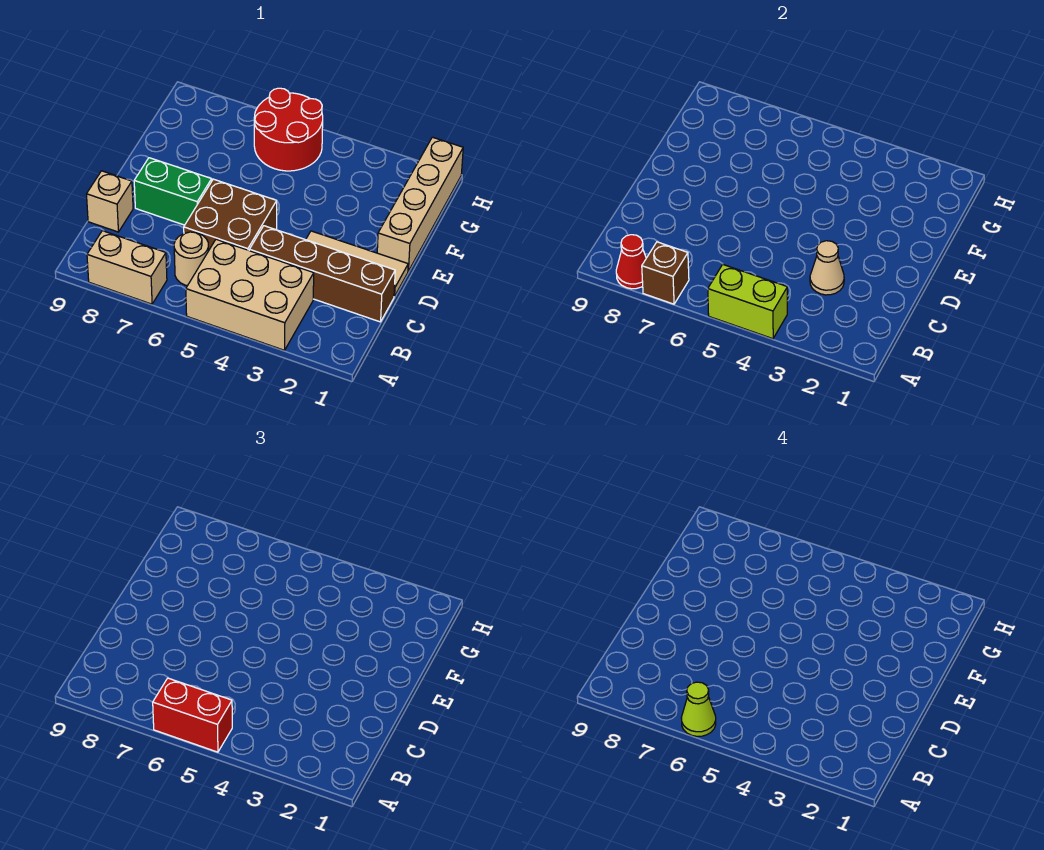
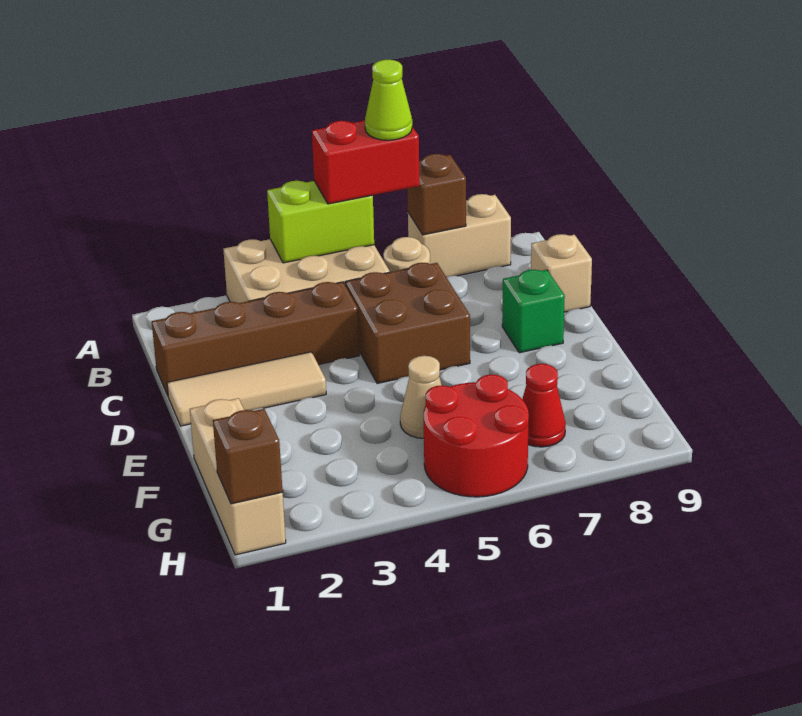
red 1x1 cone [616,235,646,289] -> red 1x1 cone moved to [522,364,566,447]
tan 1x1 cone [810,241,844,295] -> tan 1x1 cone moved to [400,356,441,438]
green 1x2 brick [134,158,212,225] -> green 1x1 brick [502,270,565,353]
tan 1x4 brick [377,137,463,271] -> tan 1x3 brick [190,398,286,555]
none -> brown 1x1 brick [213,409,283,504]

